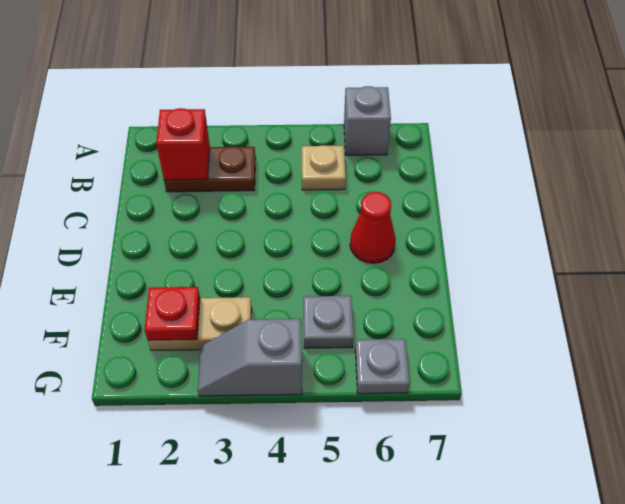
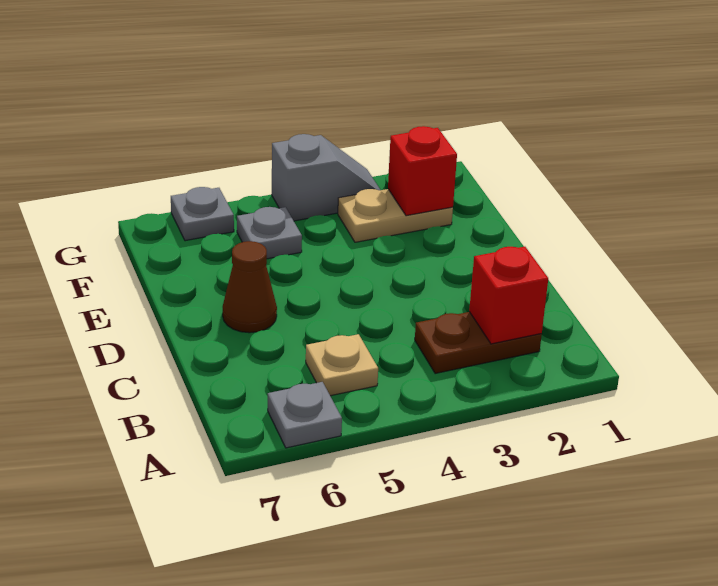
grey 1x1 brick [344,86,391,155] -> grey 1x1 plate [268,382,342,448]
red 1x1 cone [350,192,396,263] -> brown 1x1 cone [223,241,277,333]
red 1x1 plate [145,287,200,340] -> red 1x1 brick [388,126,457,216]

